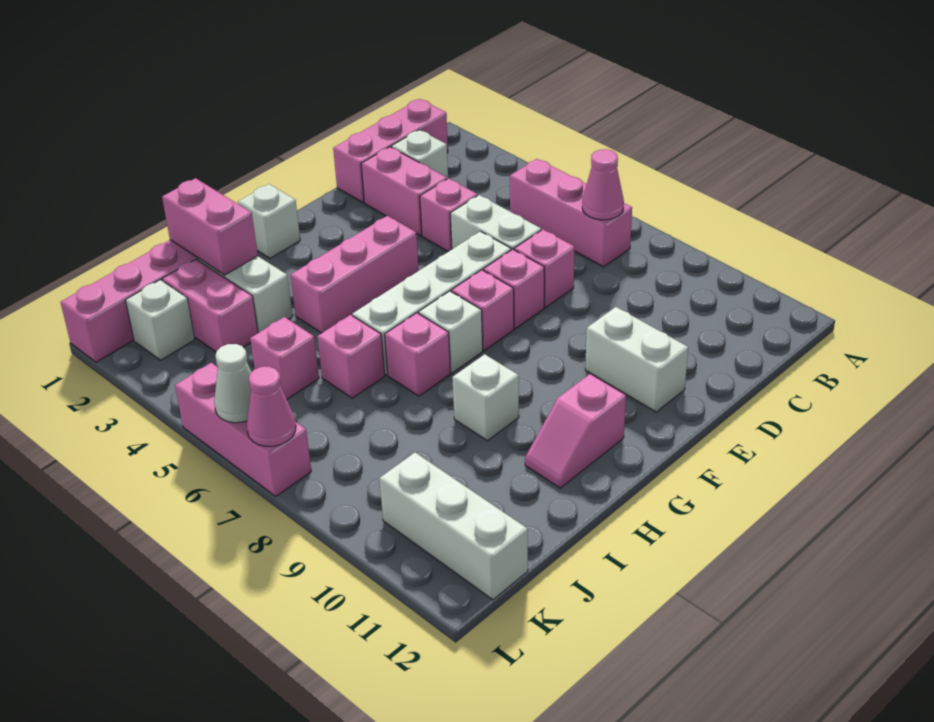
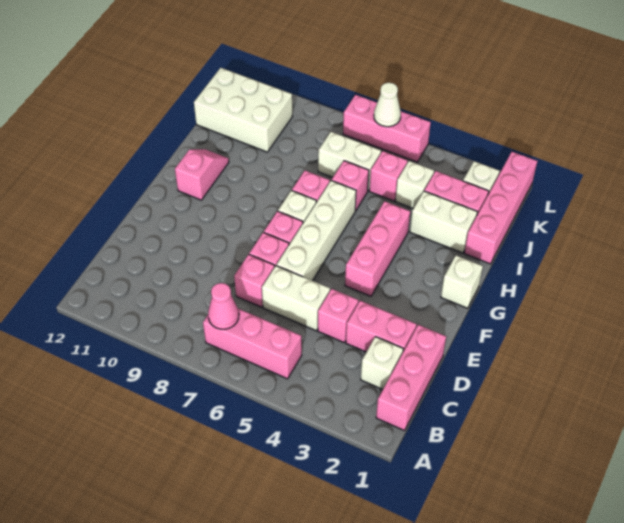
white 1x2 brick [585,307,688,412] -> white 1x2 brick moved to [318,132,381,190]
white 1x1 brick [452,354,519,441] -> white 1x1 brick moved to [395,161,434,209]
pink 1x2 brick [162,178,258,275] -> none
white 1x3 brick [379,453,528,600] -> white 2x3 brick [194,68,292,152]
pink 1x1 cone [247,367,296,446] -> none

